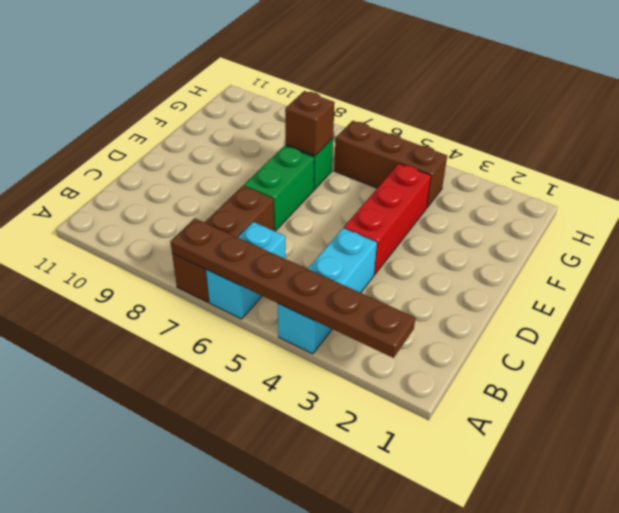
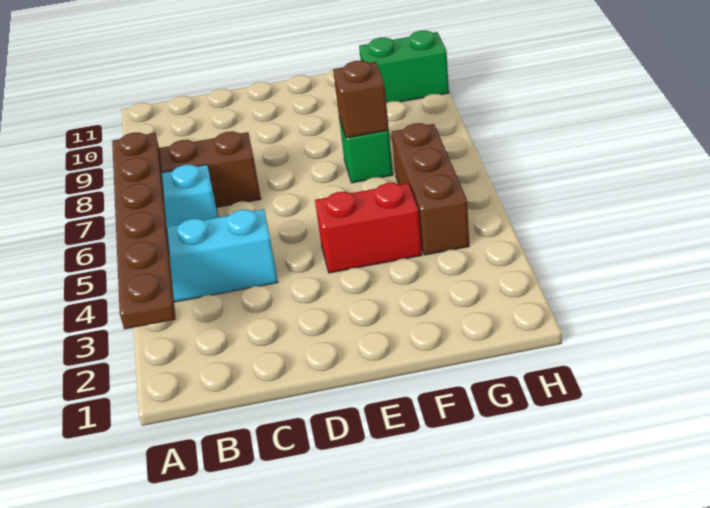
red 1x3 brick [344,163,431,275] -> red 1x2 brick [315,183,422,273]
green 1x2 brick [244,146,314,231] -> green 1x2 brick moved to [359,31,449,103]

